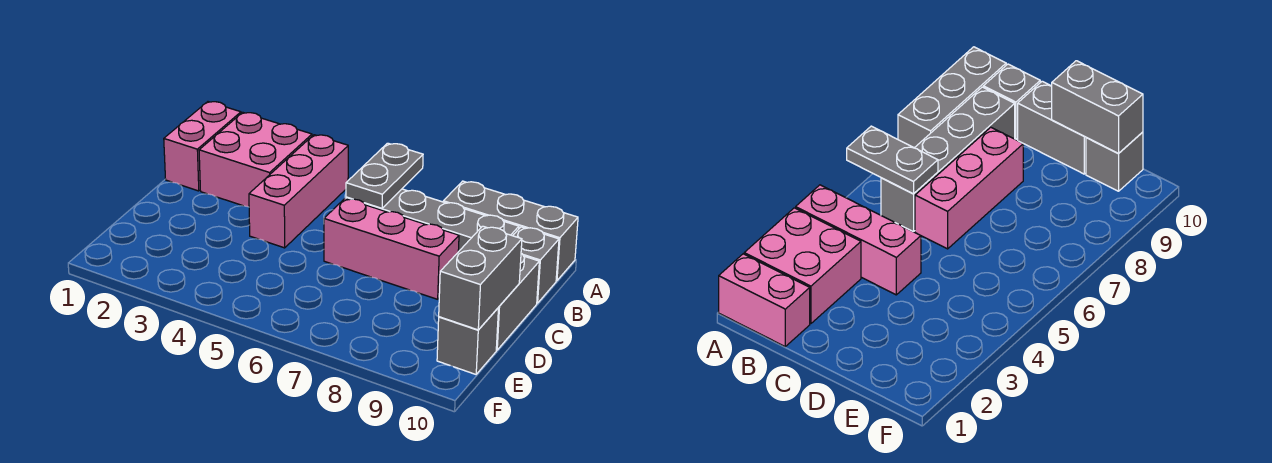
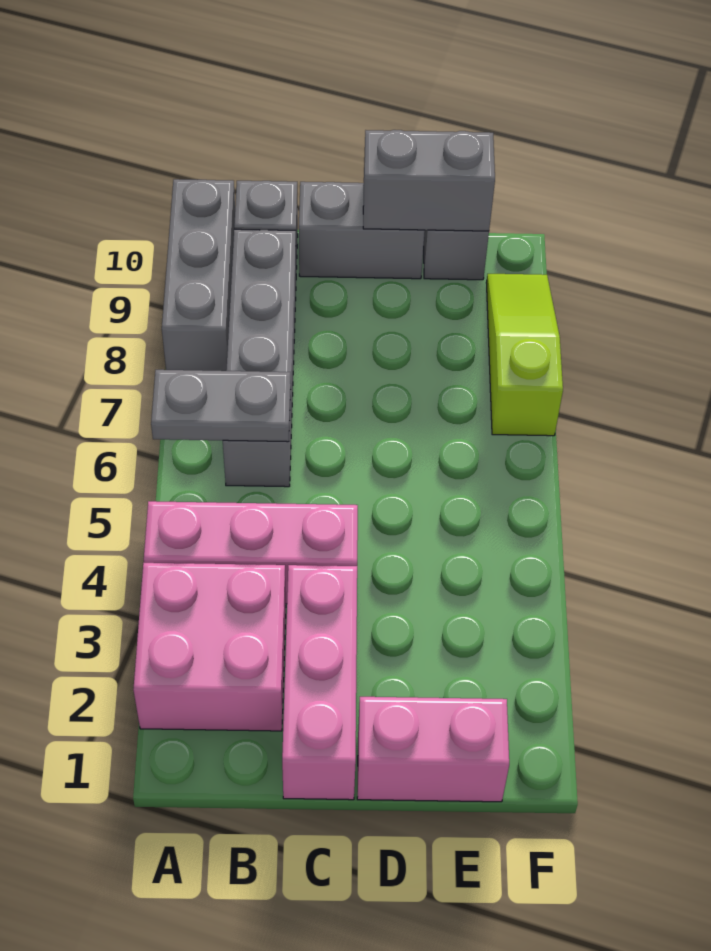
pink 1x2 brick [164,102,241,191] -> pink 1x2 brick moved to [357,696,509,802]
pink 1x3 brick [324,198,459,299] -> pink 1x3 brick moved to [282,565,357,800]
none -> lime 1x3 slope [486,274,563,436]

